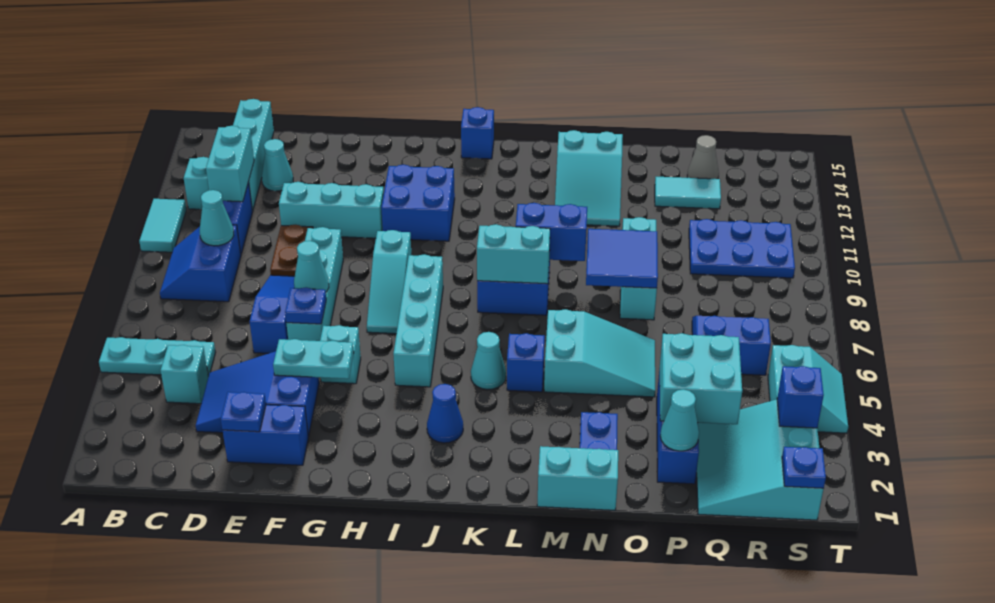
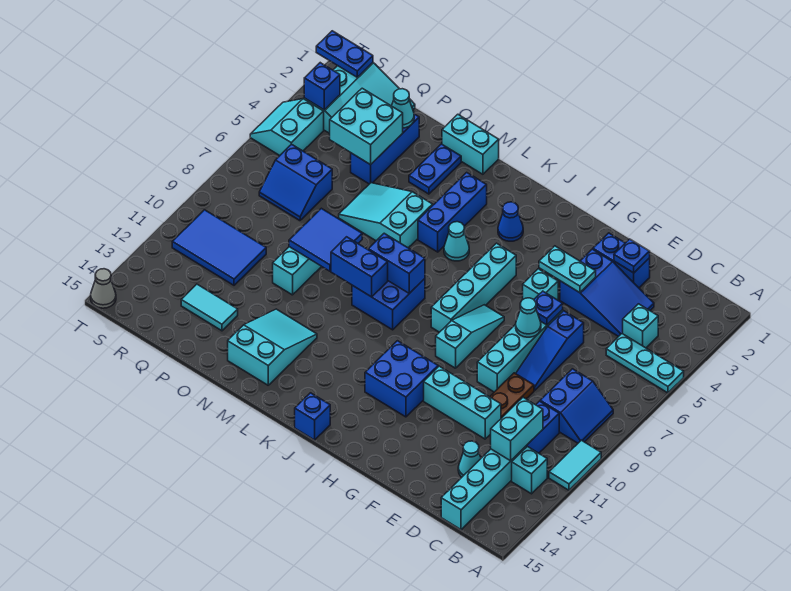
cyan 1x1 cone [200,190,234,246] -> none
cyan 1x2 brick [477,224,550,284] -> blue 1x2 brick [368,233,425,293]
blue 1x1 brick [507,333,545,392] -> blue 1x3 brick [418,172,487,252]
blue 2x3 plate [689,219,795,278] -> blue 2x3 tile [172,210,266,285]
grey 1x1 cone [687,135,719,179] -> grey 1x1 cone moved to [91,269,116,308]
blue 1x1 plate [782,447,826,488] -> blue 1x2 plate [316,31,373,77]

